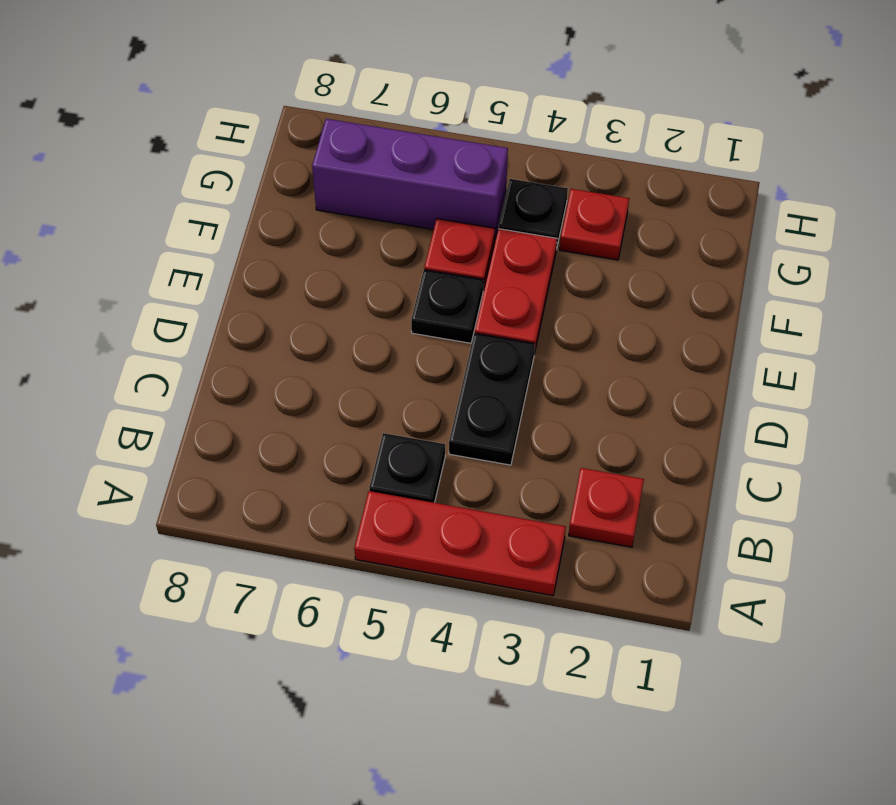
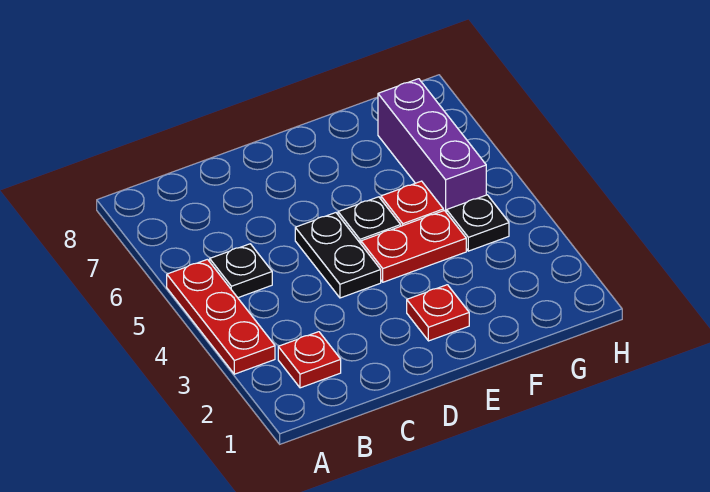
black 1x2 plate [449,333,535,465] -> black 1x2 plate turned to [295,213,381,298]
red 1x1 plate [560,189,629,260] -> red 1x1 plate moved to [407,285,469,341]

